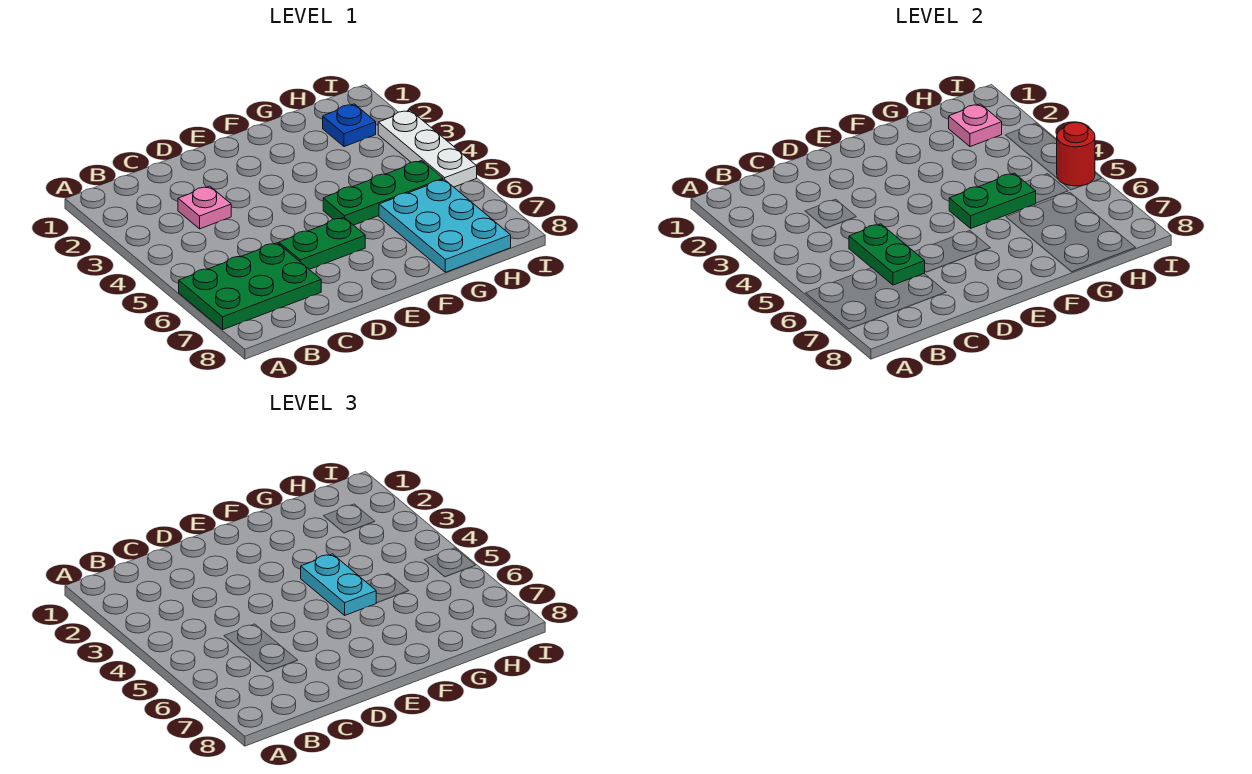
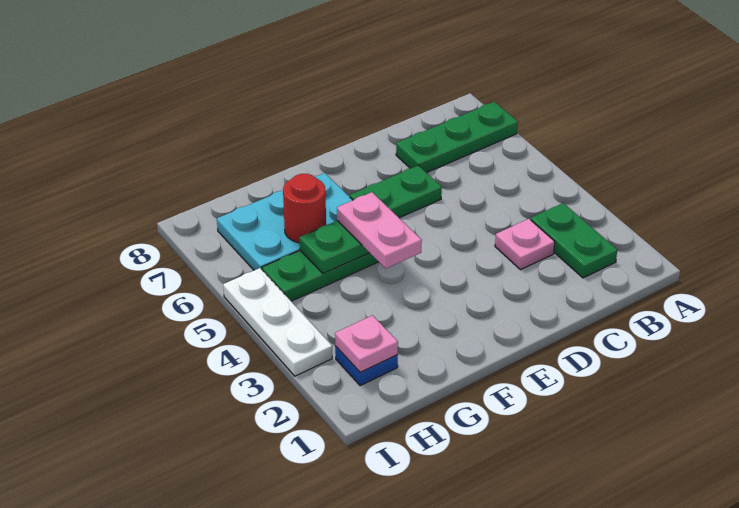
green 2x3 plate [179,243,321,329] -> green 1x3 plate [396,102,518,173]
green 1x2 plate [849,224,925,285] -> green 1x2 plate moved to [531,203,617,278]
cyan 1x2 plate [301,554,376,615] -> pink 1x2 plate [337,192,422,268]
cyan 2x3 plate [379,179,511,272] -> cyan 2x3 plate turned to [217,173,353,270]
red 1x1 round brick [1057,122,1095,186] -> red 1x1 round brick moved to [283,174,326,243]

